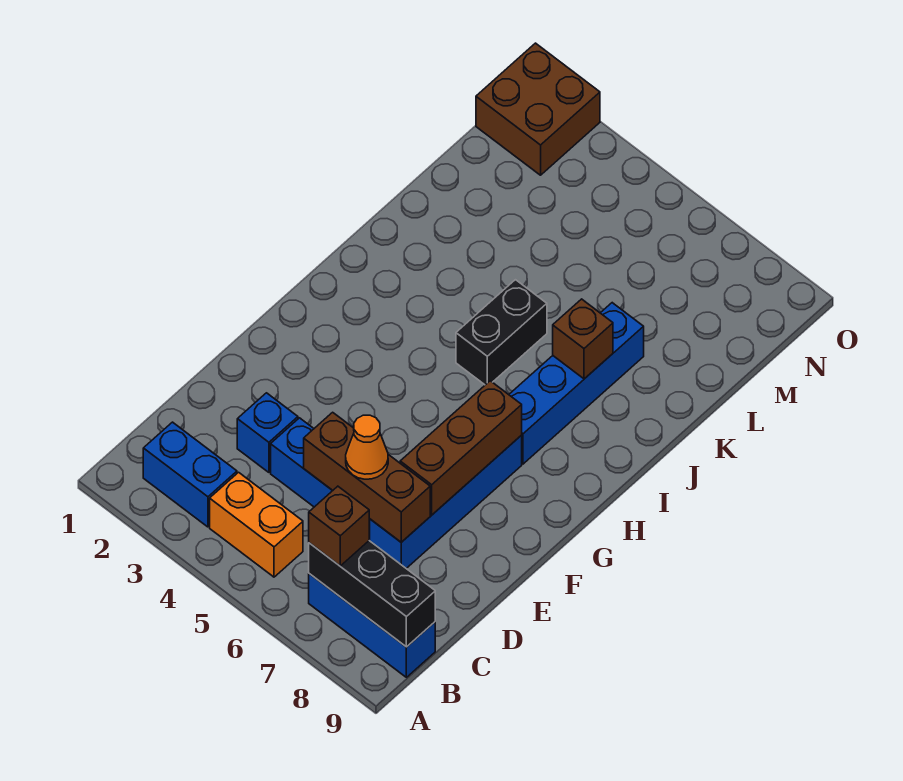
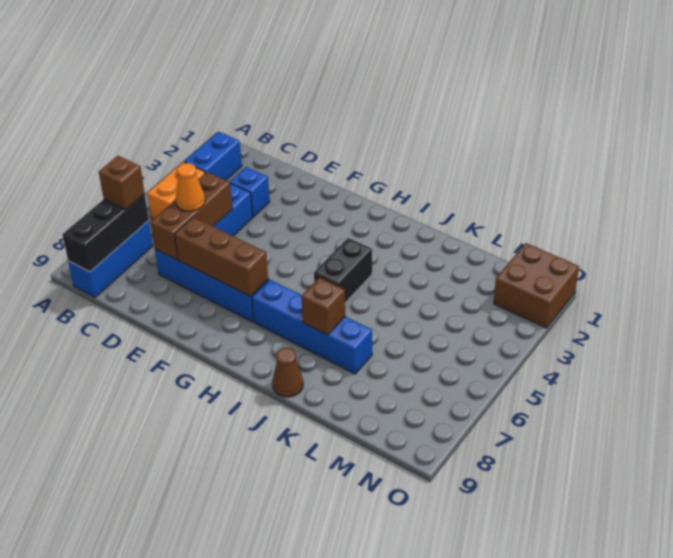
black 1x2 brick [456,280,547,385] -> black 1x2 brick turned to [314,238,372,303]
none -> brown 1x1 cone [272,348,303,397]

